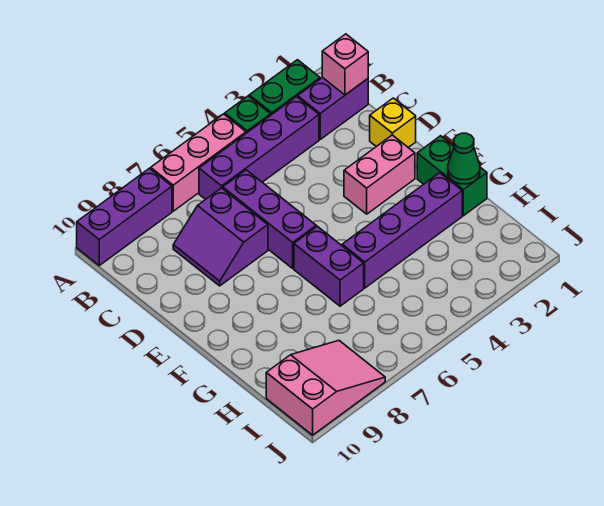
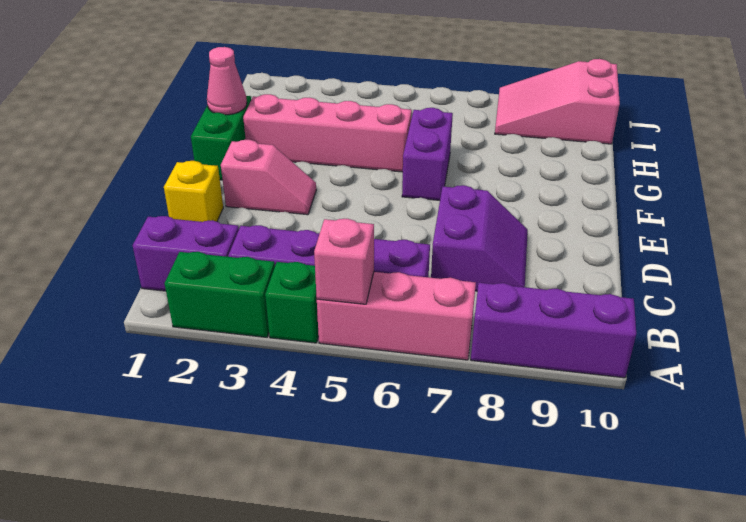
pink 1x1 brick [322,34,368,95] -> pink 1x1 brick moved to [314,219,374,304]
purple 1x3 brick [223,170,316,268] -> none
pink 1x2 brick [344,135,415,214] -> pink 1x2 slope [221,140,316,215]
green 1x1 cone [448,133,480,184] -> pink 1x1 cone [207,47,247,115]
purple 1x4 brick [342,173,462,288] -> pink 1x4 brick [243,94,412,172]

